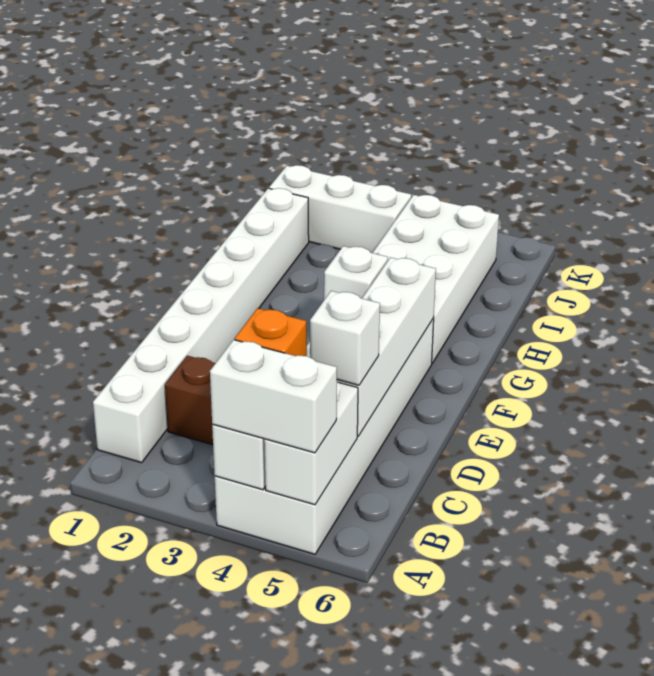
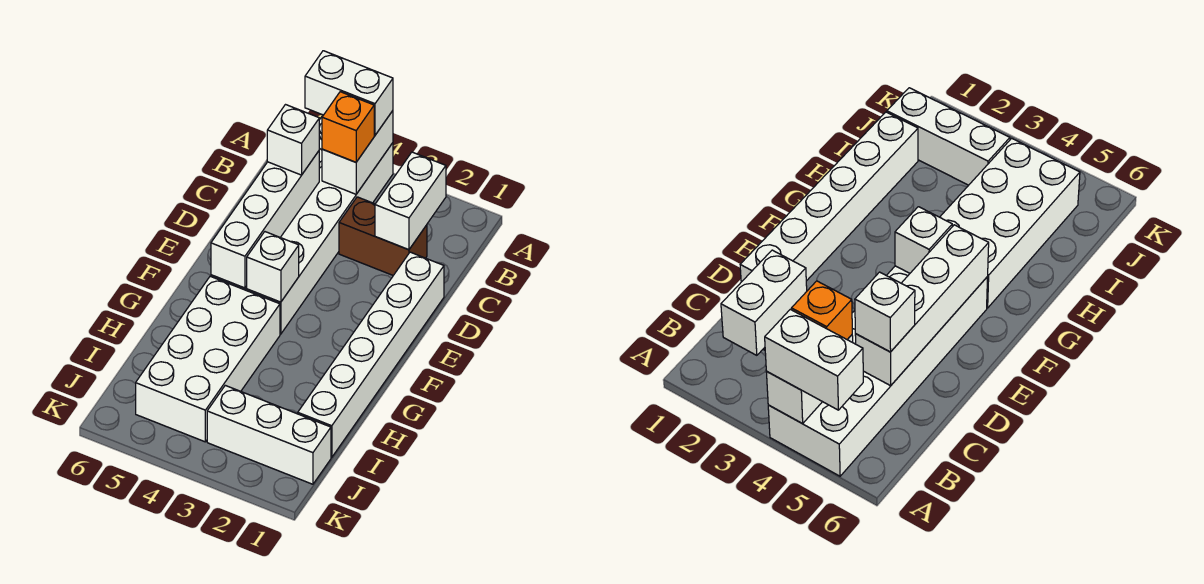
white 1x2 brick [264,382,358,505] -> white 1x2 brick moved to [375,152,446,250]
white 1x8 brick [93,188,309,463] -> white 1x6 brick [298,252,444,457]

